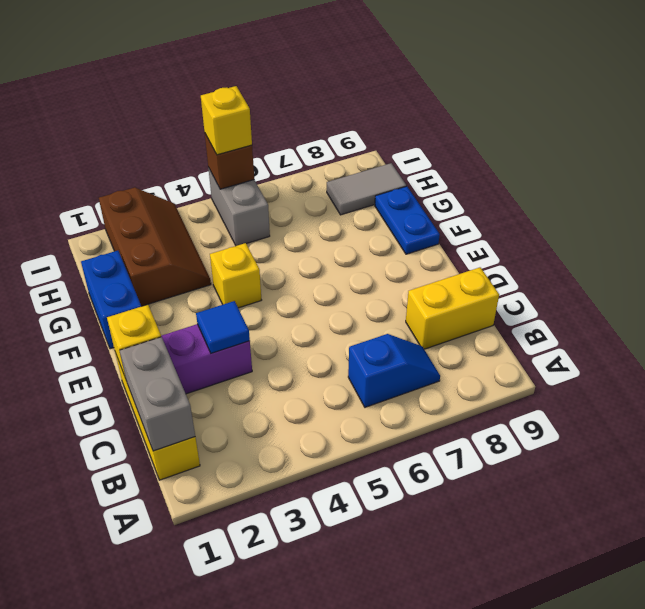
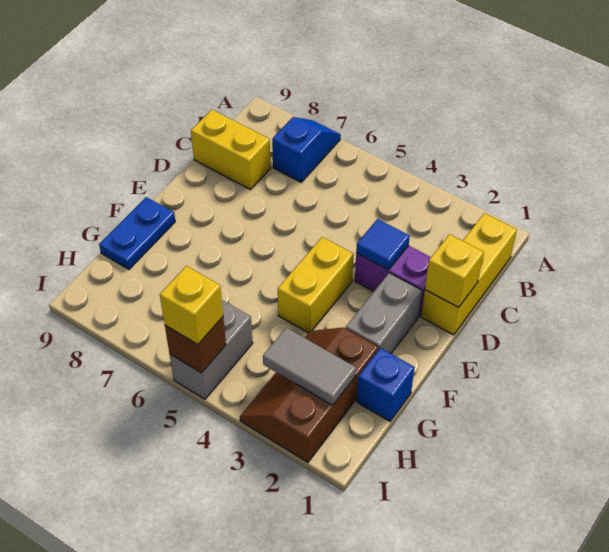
grey 1x2 brick [120,337,195,451] -> grey 1x2 brick moved to [346,273,422,354]
blue 1x2 slope [348,334,440,407] -> blue 1x2 slope turned to [272,117,341,182]
blue 1x2 brick [81,251,141,349] -> blue 1x1 brick [357,348,415,421]
yellow 1x1 brick [210,243,261,308] -> yellow 1x2 brick [278,237,354,333]
grey 1x2 tile [327,163,406,215] -> grey 1x2 tile moved to [263,328,356,405]

